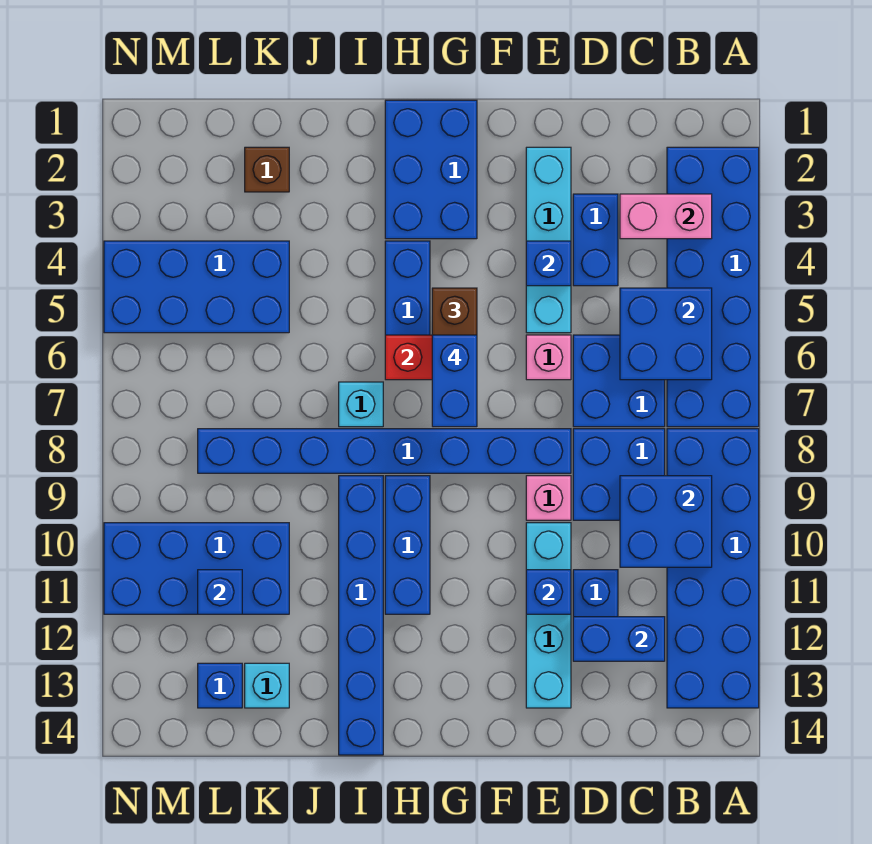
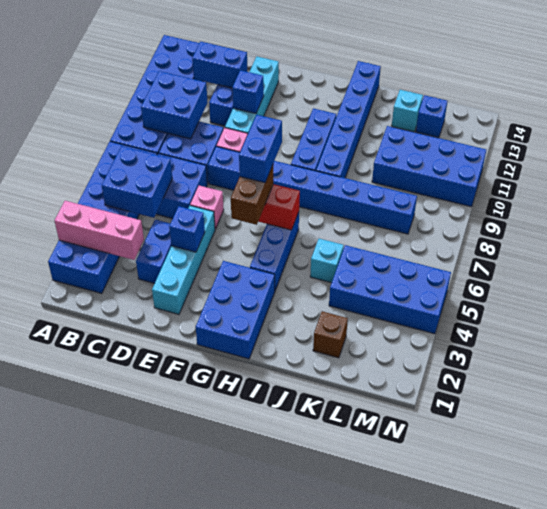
pink 1x2 brick [620,194,712,239] -> pink 1x3 brick [55,201,144,260]
cyan 1x1 brick [339,382,383,427] -> cyan 1x1 brick moved to [310,239,344,283]
blue 1x1 brick [198,570,242,614] -> none

